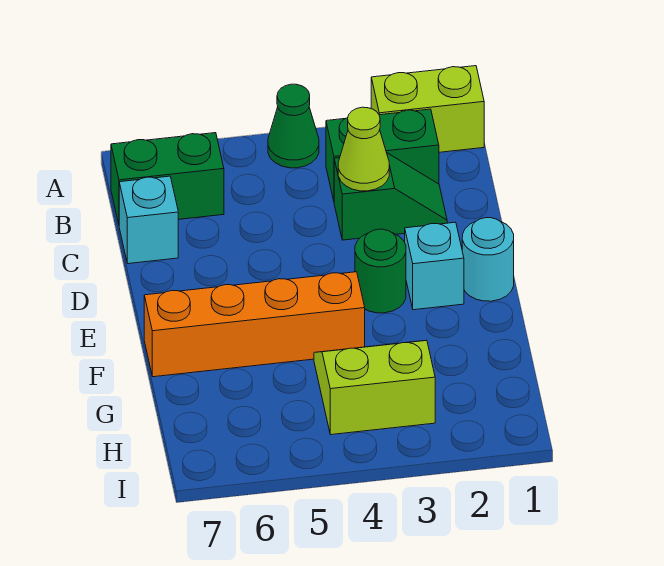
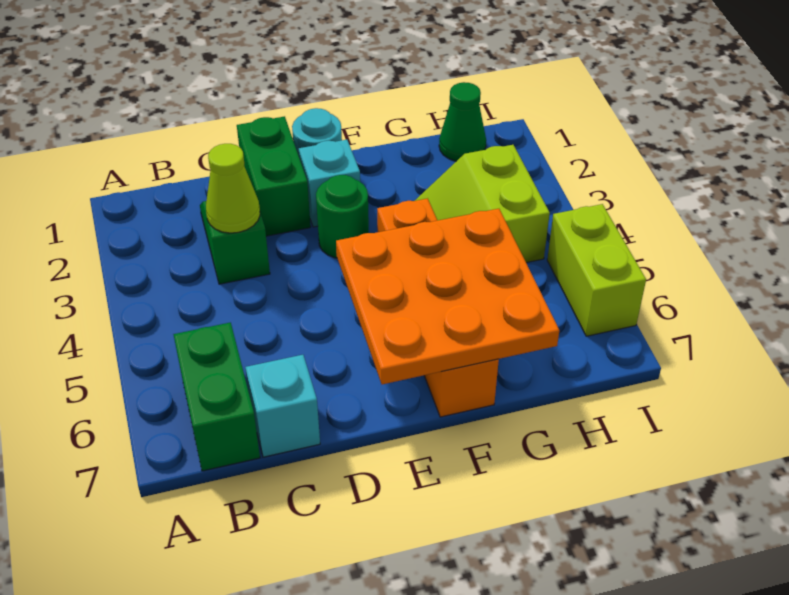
lime 1x2 brick [371,66,484,152] -> lime 1x2 brick moved to [547,204,646,336]
green 1x1 cone [268,84,319,168] -> green 1x1 cone moved to [439,82,486,161]
green 1x2 brick [326,109,439,201] -> green 1x2 brick moved to [237,116,311,236]
none -> orange 3x3 plate [336,209,559,384]

